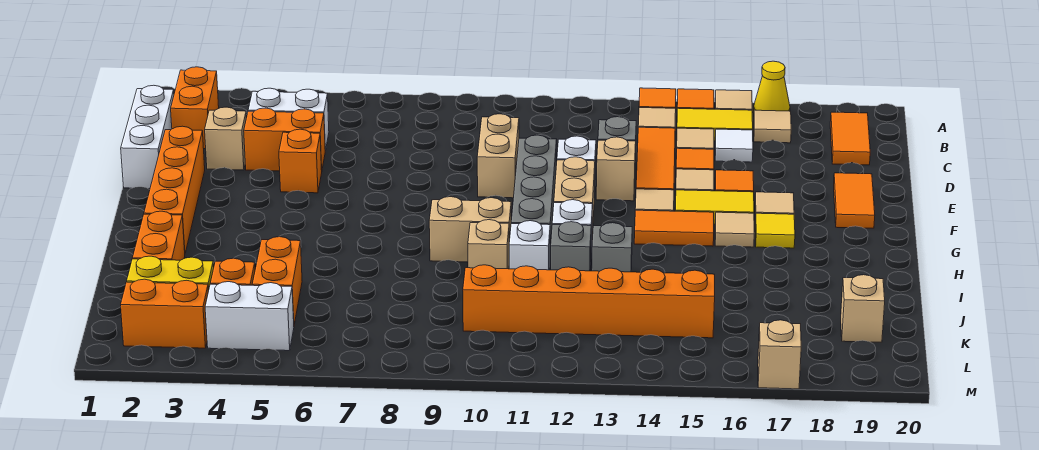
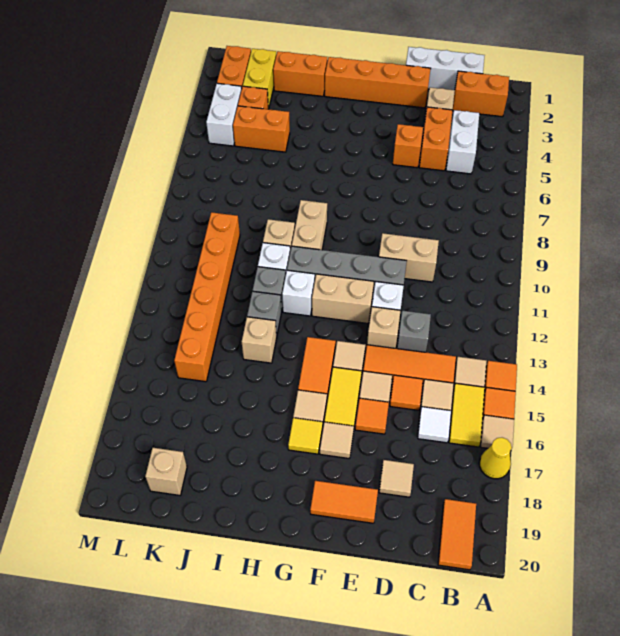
tan 1x1 tile [754,110,791,143] -> tan 1x1 tile moved to [379,460,414,497]
orange 1x2 tile [830,112,870,165] -> orange 1x2 tile turned to [438,499,476,570]
tan 1x1 brick [758,320,801,389] -> tan 1x1 brick moved to [242,317,276,363]

